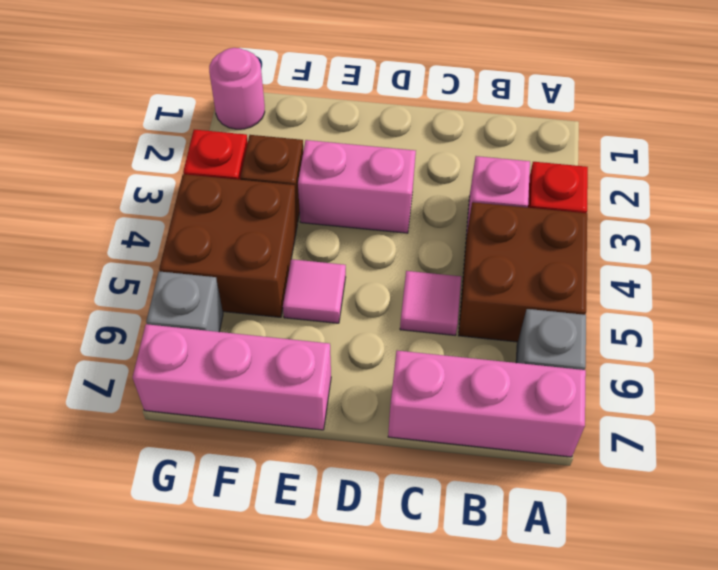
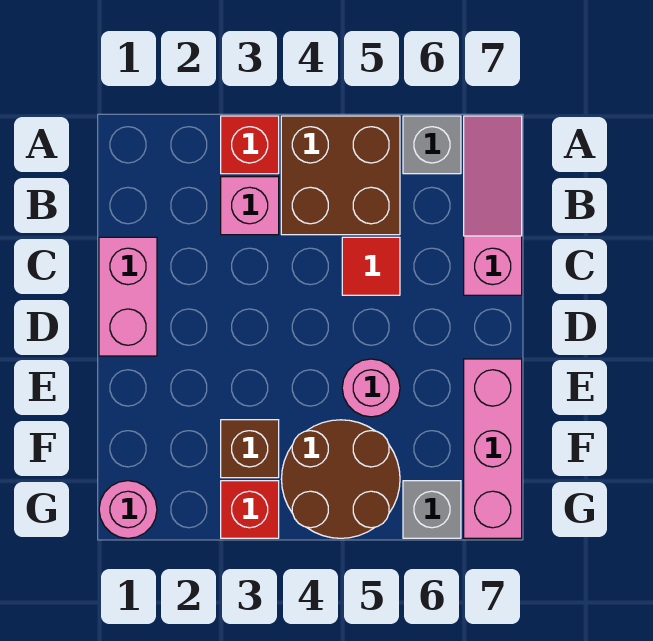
pink 1x3 brick [388,351,586,457] -> pink 1x3 slope [464,116,522,295]
pink 1x1 tile [400,271,461,335] -> red 1x1 tile [342,237,400,295]
pink 1x2 brick [298,140,416,233] -> pink 1x2 brick moved to [99,237,157,356]
pink 1x1 tile [283,259,346,323] -> pink 1x1 round brick [342,359,400,417]
brown 2x2 brick [159,174,297,317] -> brown 2x2 round brick [281,420,400,538]

